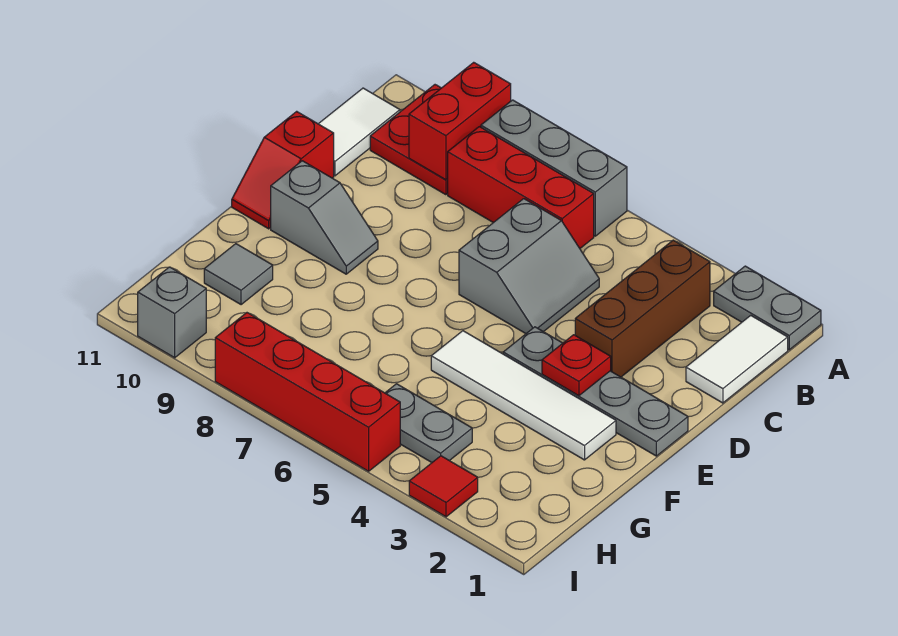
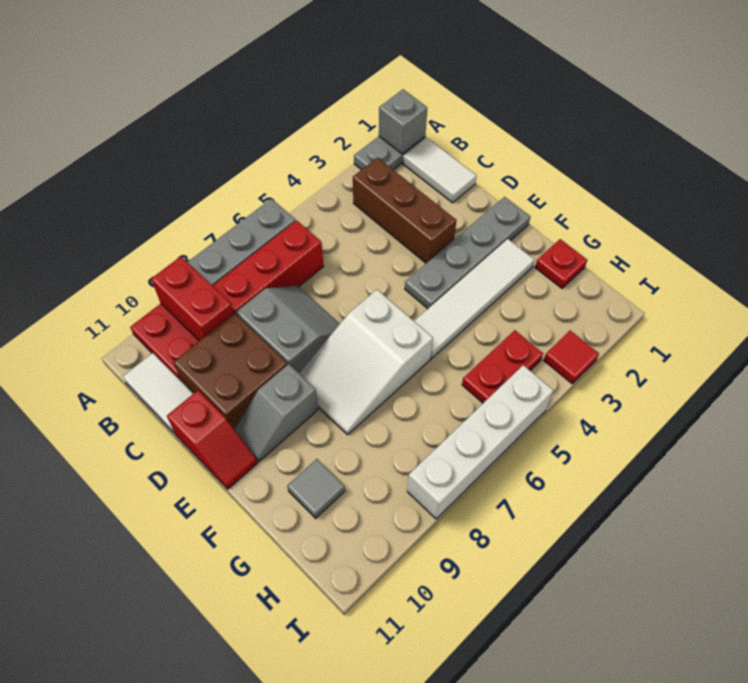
grey 2x2 slope [459,199,599,334] -> grey 2x2 slope moved to [236,286,339,373]
none -> brown 2x2 brick [173,313,288,429]
red 1x1 plate [542,335,611,396] -> red 1x1 plate moved to [535,239,587,288]
none -> white 2x3 slope [299,290,433,435]
grey 1x2 slope [271,161,378,274] -> grey 1x2 slope turned to [234,364,318,462]
grey 1x2 plate [385,384,472,462] -> red 1x2 plate [462,330,543,403]
red 1x4 brick [215,313,400,471] -> white 1x4 brick [407,365,554,519]
grey 1x1 brick [138,267,206,358] -> grey 1x1 brick moved to [379,89,427,154]

